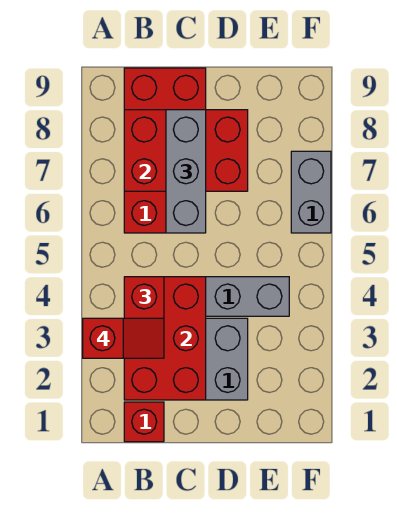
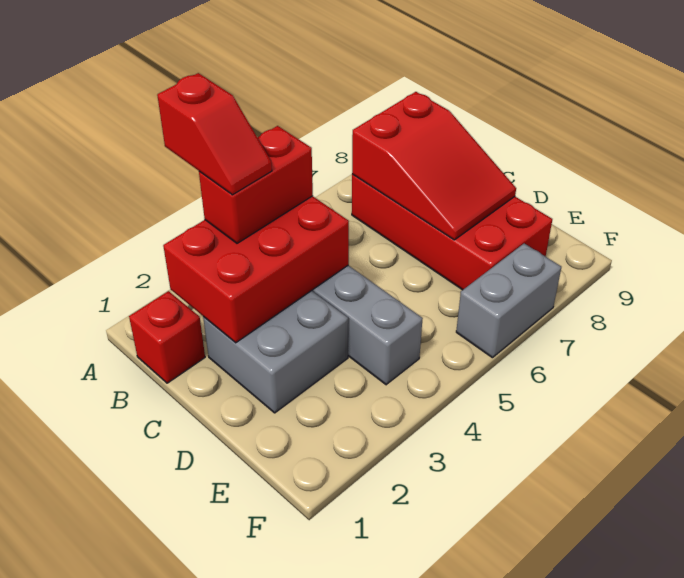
red 2x4 brick [124,68,206,233] -> red 2x4 brick turned to [352,174,552,290]
red 2x3 brick [124,110,248,191] -> red 2x3 slope [352,92,516,240]
grey 1x3 brick [166,110,206,233] -> none

